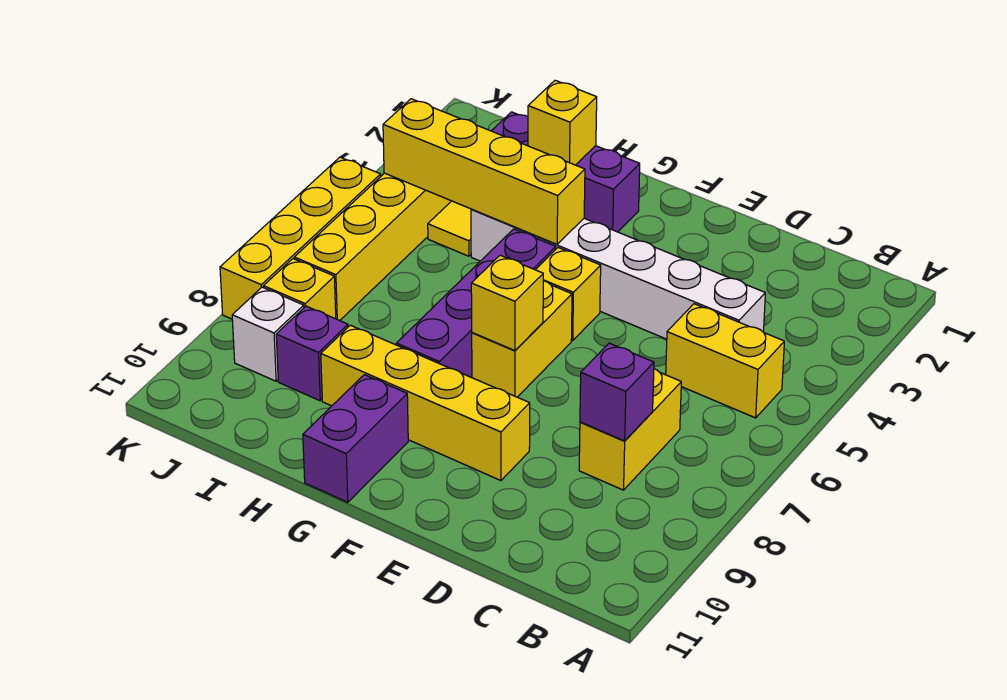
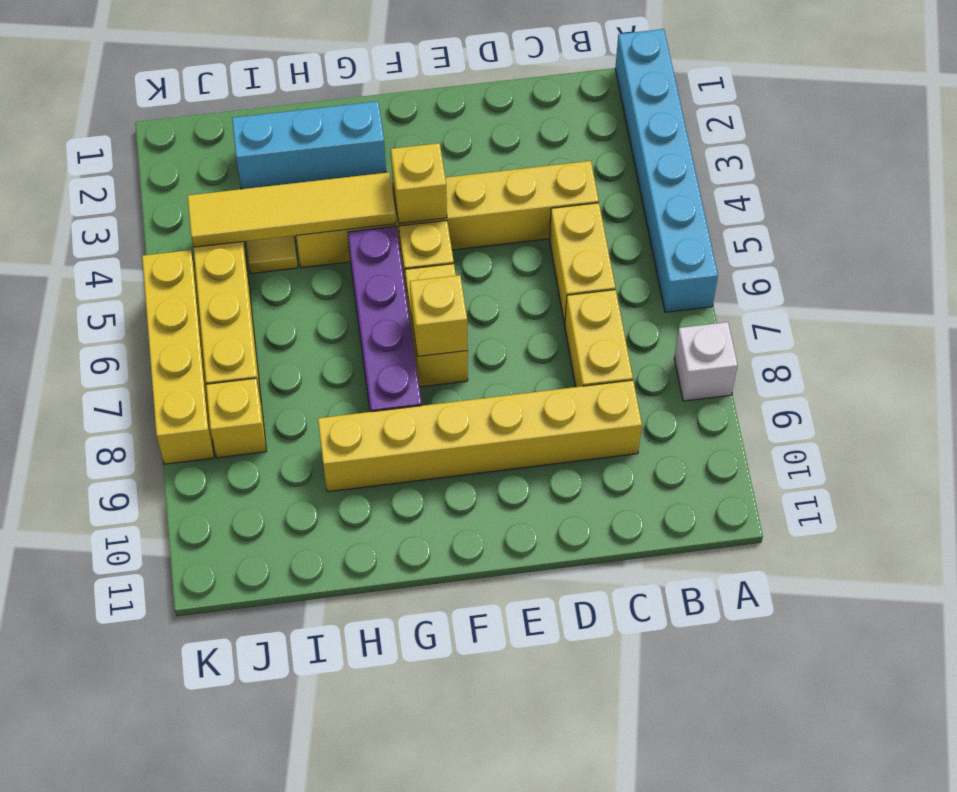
none -> cyan 1x6 brick [615,29,718,312]
yellow 1x2 brick [666,304,784,418] -> yellow 1x2 brick turned to [549,203,615,324]
white 1x6 brick [471,209,765,339] -> yellow 1x6 brick [296,161,599,268]
purple 1x1 brick [580,343,654,441] -> none
yellow 1x4 brick [321,325,530,481] -> yellow 1x6 brick [318,380,642,492]
purple 1x3 brick [492,112,640,232] -> cyan 1x3 brick [232,101,386,189]
yellow 1x4 brick [383,99,585,244] -> yellow 1x4 tile [188,172,396,247]
purple 1x2 brick [303,375,408,502] -> none
yellow 1x1 brick [528,80,597,165] -> yellow 1x1 brick moved to [391,143,447,223]
purple 1x1 brick [276,306,348,401] -> none
white 1x1 brick [232,287,304,381] -> white 1x1 brick moved to [674,322,738,401]

